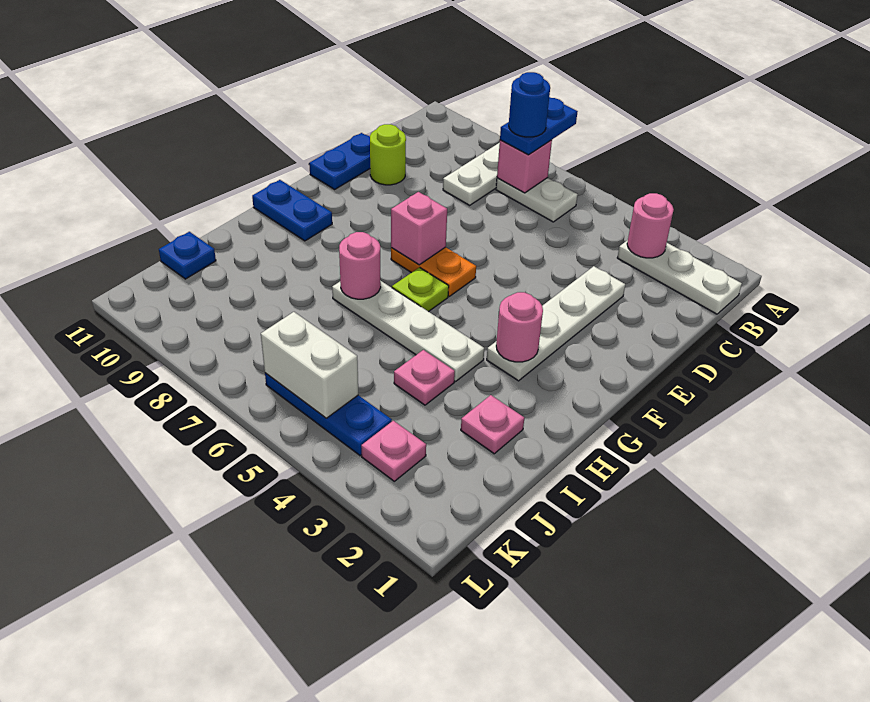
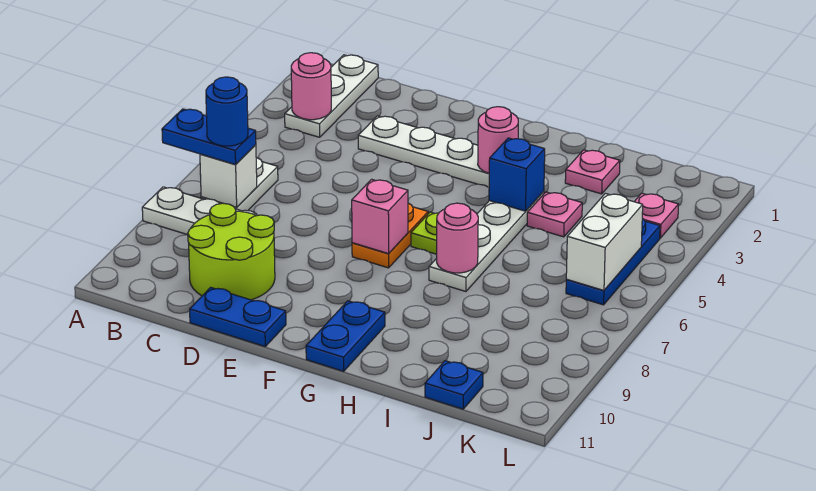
pink 1x1 brick [497,140,552,193] -> white 1x1 brick [200,145,257,207]
lime 1x1 round brick [370,124,406,185] -> lime 2x2 round brick [188,203,275,300]
none -> blue 1x1 brick [489,138,545,211]

